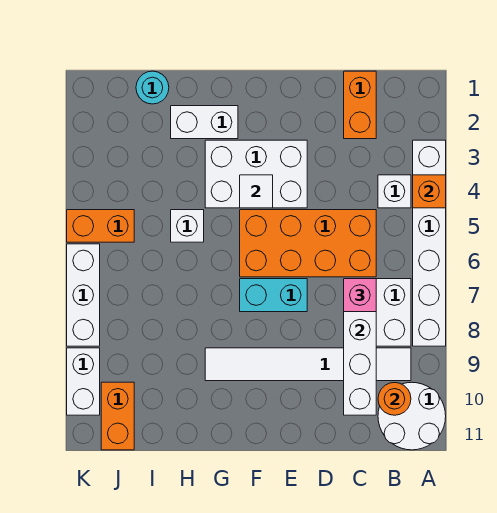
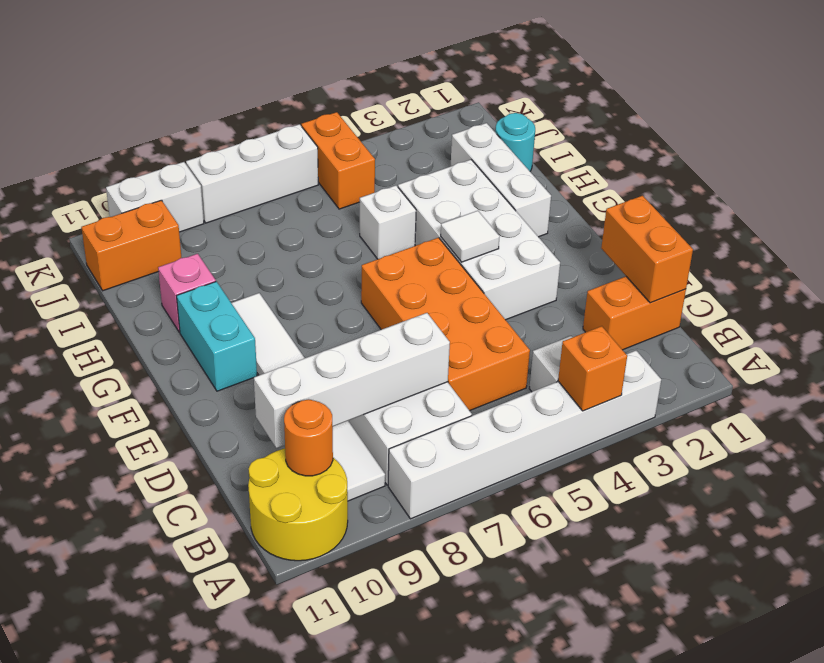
white 2x2 round brick [378,382,446,450] -> yellow 2x2 round brick [248,449,348,561]
none -> orange 1x2 brick [601,196,693,303]
pink 1x1 brick [344,279,376,312] -> pink 1x1 brick moved to [158,254,216,332]
white 2x3 brick [205,140,307,208] -> white 2x4 brick [398,160,560,320]
cyan 1x2 brick [240,279,307,312] -> cyan 1x2 brick moved to [177,282,257,391]
white 1x2 brick [171,106,238,139] -> white 1x3 brick [451,123,551,237]

